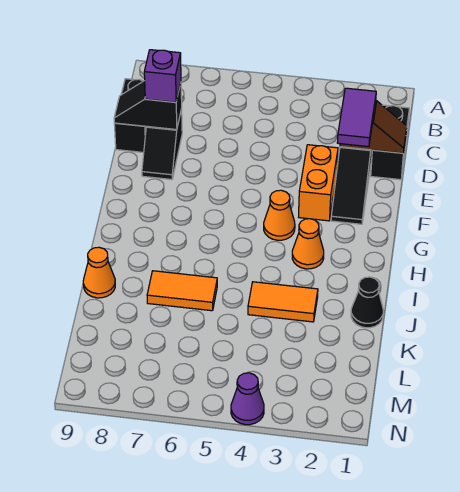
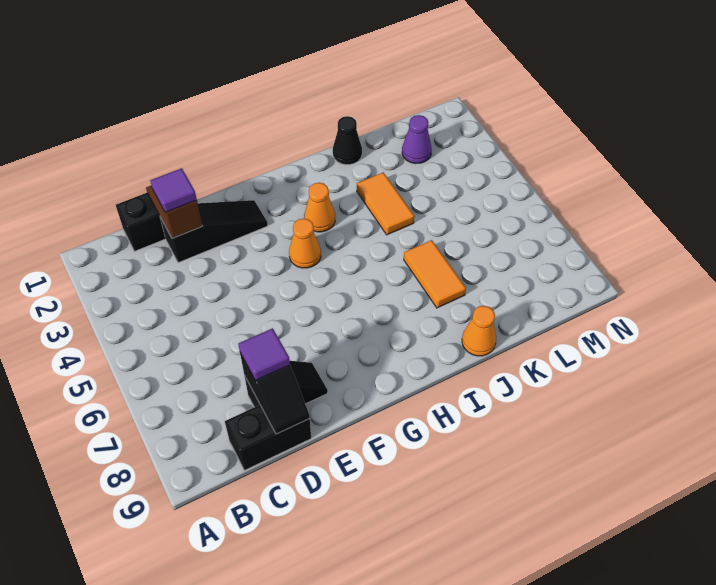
purple 1x2 tile [337,88,376,147] -> purple 1x1 tile [150,168,197,213]
purple 1x1 brick [144,50,181,102] -> purple 1x1 tile [238,328,290,381]
orange 1x2 brick [299,145,338,221] -> none
purple 1x1 cone [231,373,264,425] -> purple 1x1 cone moved to [402,115,432,164]

